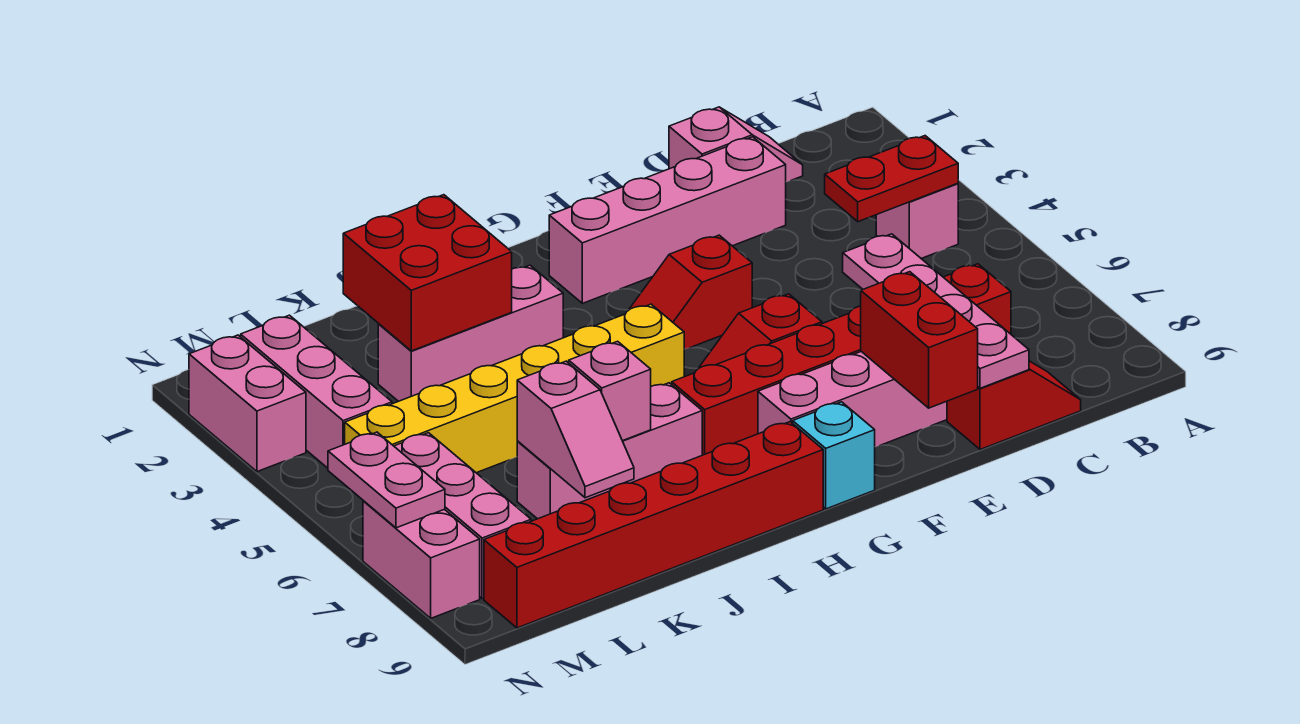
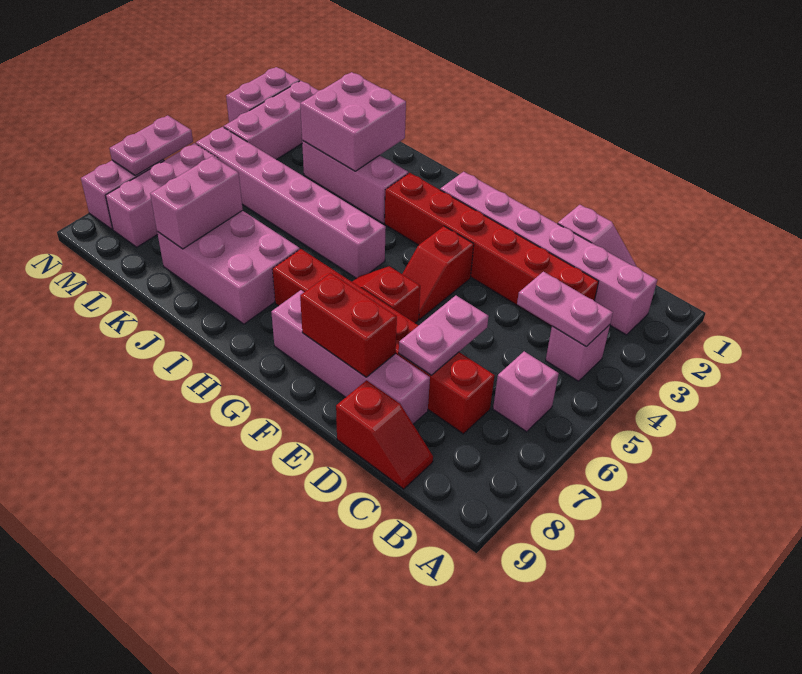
red 1x2 plate [825,136,958,222] -> pink 1x2 plate [517,272,613,347]
pink 1x4 brick [549,137,786,303] -> pink 1x6 brick [440,172,657,335]
pink 1x4 plate [843,234,1029,388] -> pink 1x2 plate [399,296,489,375]
red 1x2 brick [861,272,978,408] -> red 1x2 brick turned to [300,273,397,377]
red 1x2 slope [629,235,752,349] -> red 1x2 slope turned to [402,226,474,319]
cyan 1x1 brick [793,402,875,509] -> none
yellow 1x6 brick [345,304,684,473] -> pink 1x6 brick [196,127,386,278]
red 1x6 brick [484,422,823,628] -> red 1x6 brick moved to [385,173,599,326]
pink 1x3 brick [517,383,702,519] -> pink 2x3 brick [157,211,300,324]
red 2x2 brick [343,195,512,351] -> pink 2x2 brick [300,72,406,171]
pink 1x1 brick [569,341,651,441] -> pink 1x1 brick moved to [493,351,559,432]
pink 1x2 slope [517,361,634,498] -> pink 1x2 brick [150,156,243,249]

